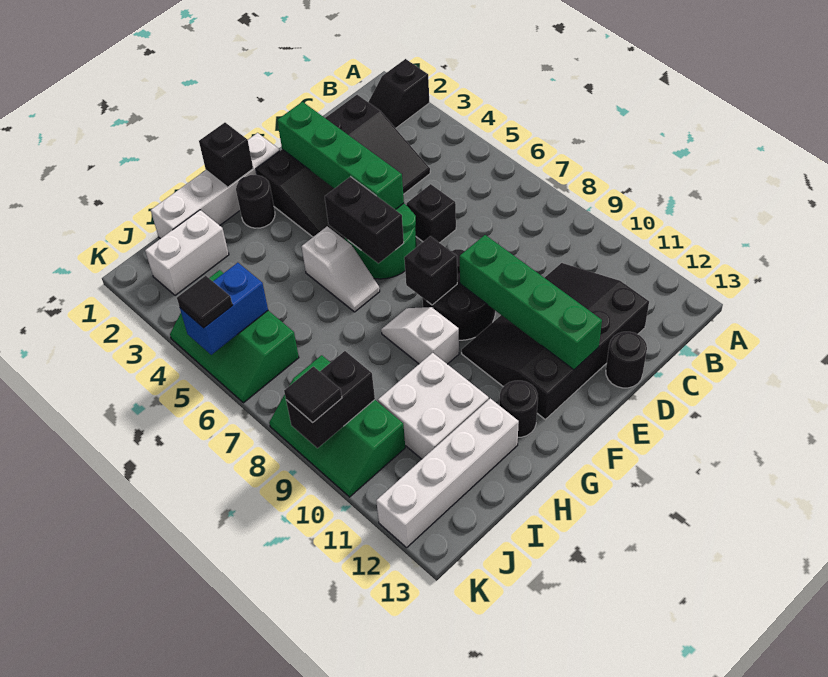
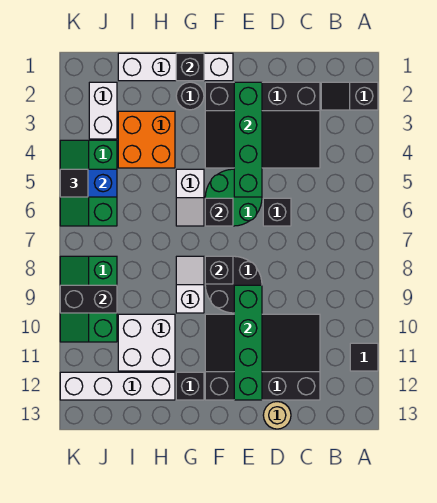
black 1x1 round brick [606,332,647,388] -> tan 1x1 round brick [263,402,291,429]
black 1x2 brick [325,177,404,263] -> black 1x1 brick [205,198,233,226]
black 1x1 round brick [499,381,538,437] -> black 1x1 brick [176,372,204,400]
none -> orange 2x2 brick [118,111,175,168]
white 1x2 brick [145,210,229,296] -> white 1x2 brick turned to [89,82,117,139]
black 1x1 tile [284,366,342,422] -> black 1x1 tile moved to [350,343,378,371]

